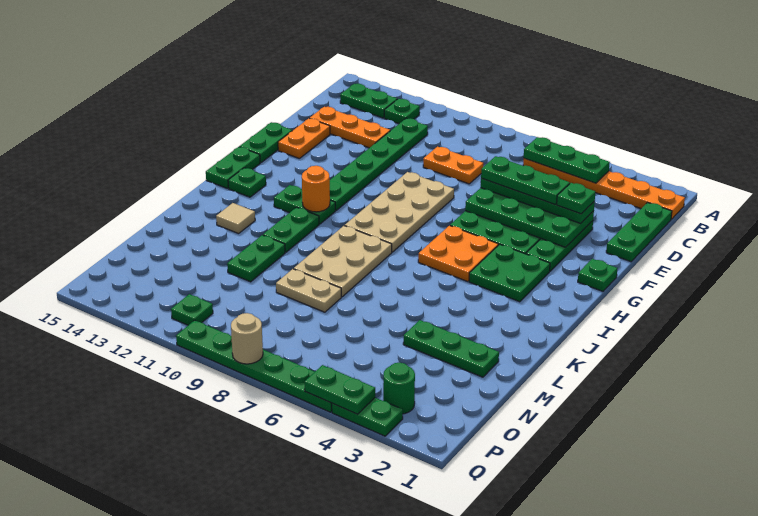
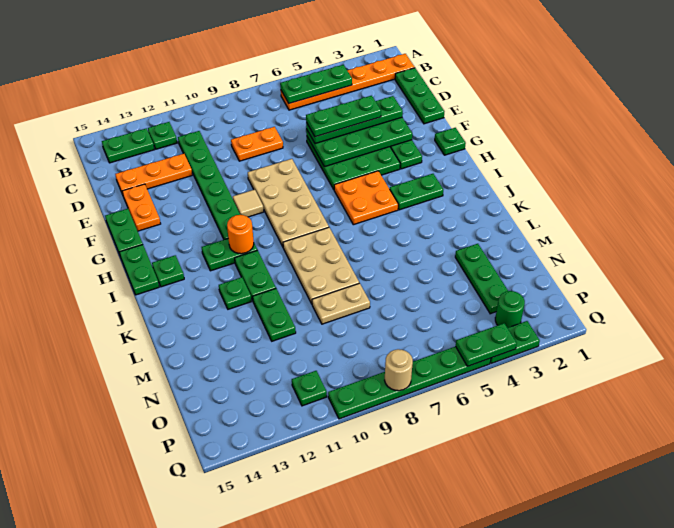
green 1x1 plate [557,183,595,214] -> green 1x1 plate moved to [219,277,251,309]
green 2x2 plate [469,244,550,302] -> green 1x2 plate [390,174,443,210]
tan 1x1 tile [216,203,255,234] -> tan 1x1 tile moved to [233,190,264,217]
green 1x3 plate [403,320,499,377] -> green 1x3 plate turned to [455,244,508,314]

